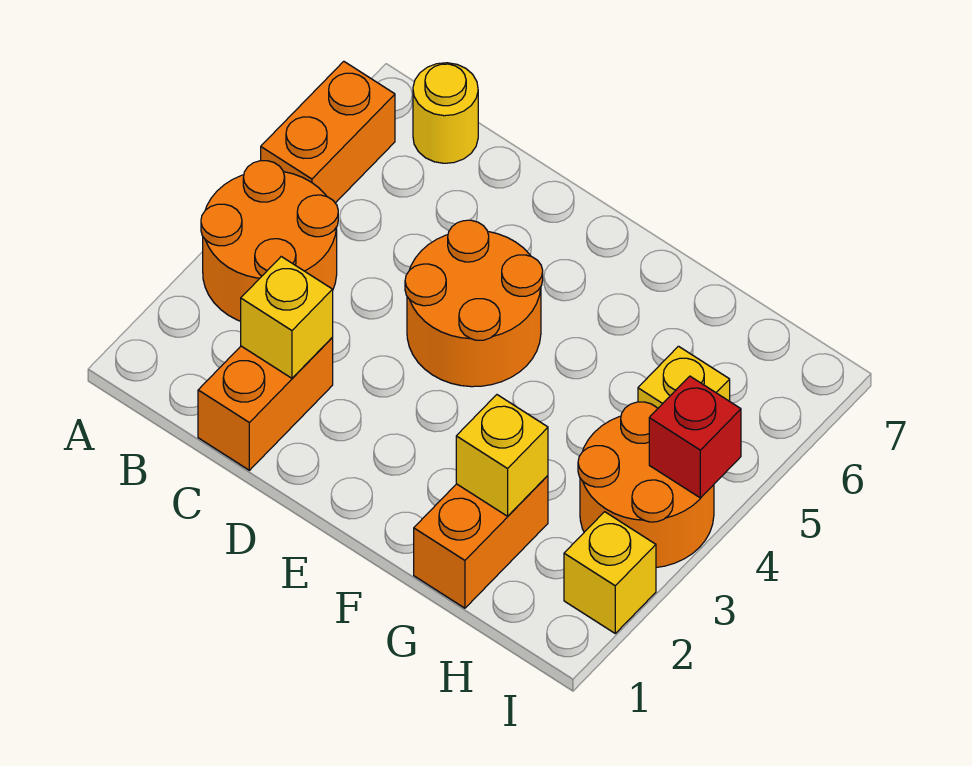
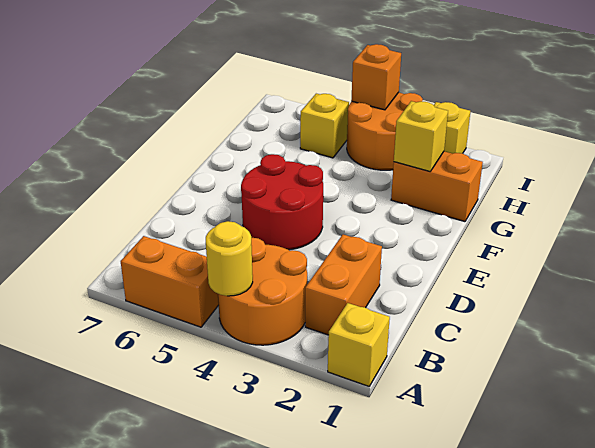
yellow 1x1 round brick [413,63,478,163] -> yellow 1x1 round brick moved to [206,221,253,296]
orange 1x2 brick [198,338,333,470] -> orange 1x2 brick turned to [305,234,382,335]
yellow 1x1 brick [241,257,333,378] -> yellow 1x1 brick moved to [328,303,390,386]
orange 2x2 round brick [405,220,543,387] -> red 2x2 round brick [241,154,323,250]
red 1x1 brick [649,376,741,498] -> orange 1x1 brick [351,44,401,110]

